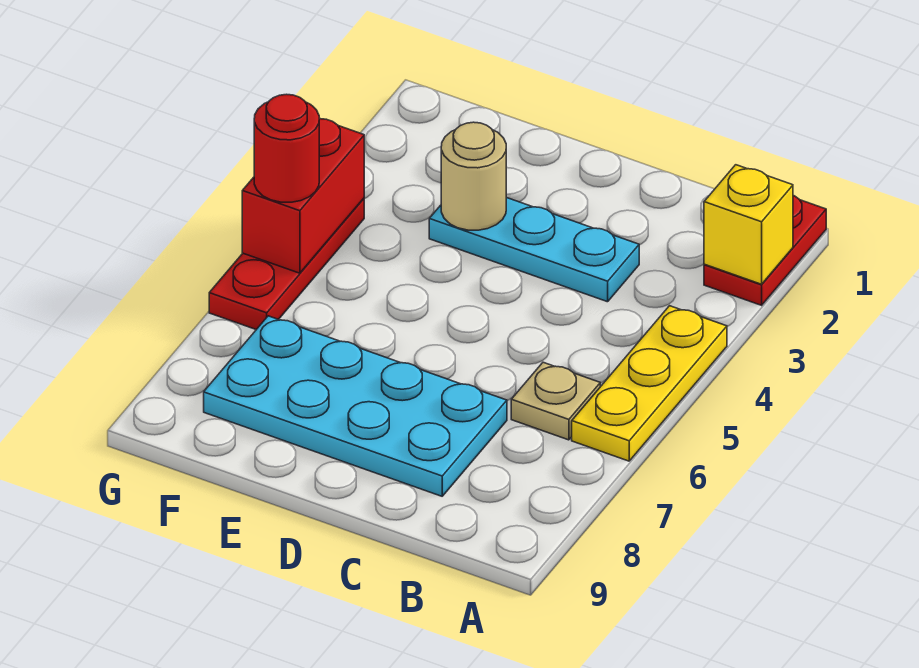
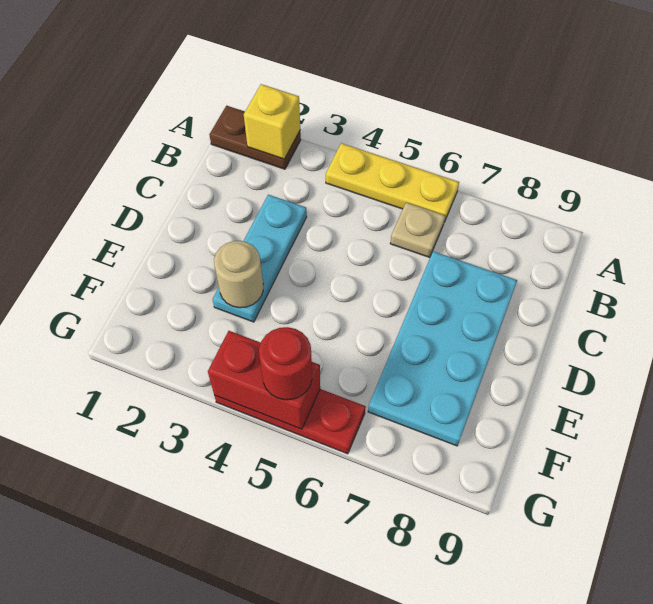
red 1x2 plate [704,196,826,305] -> brown 1x2 plate [209,106,301,169]

